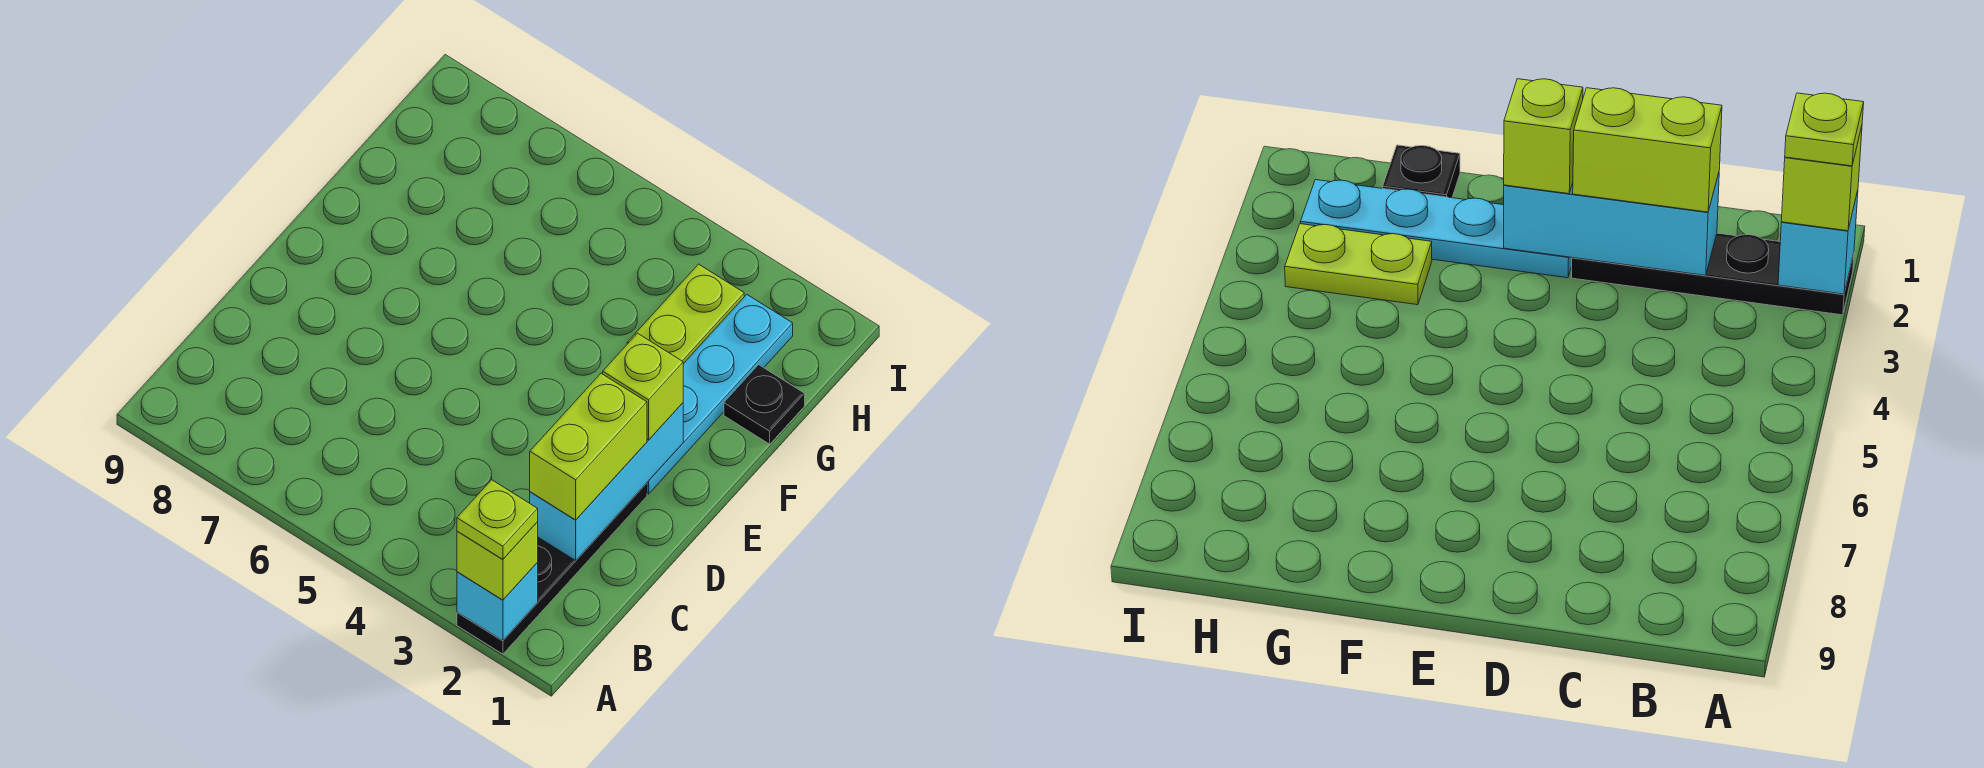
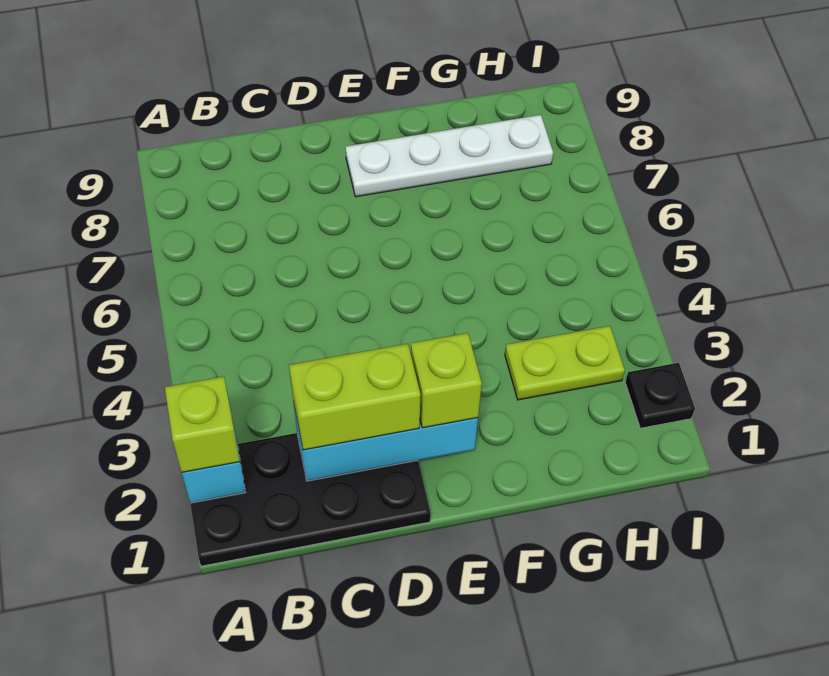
black 1x4 plate [457,483,647,654] -> black 2x4 plate [190,433,431,566]
lime 1x1 plate [457,480,538,560] -> none
cyan 1x4 plate [647,295,793,494] -> none
none -> white 1x4 plate [346,115,553,197]
black 1x1 plate [724,365,805,444] -> black 1x1 plate moved to [625,363,695,428]

